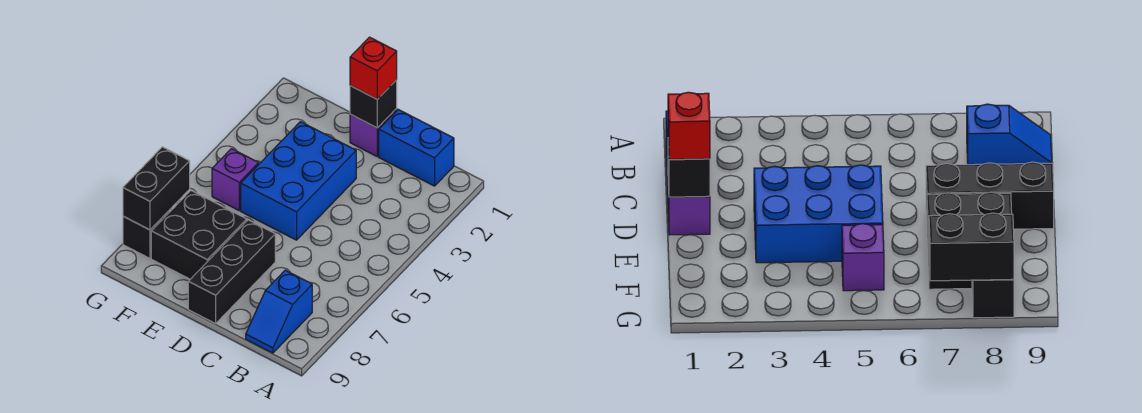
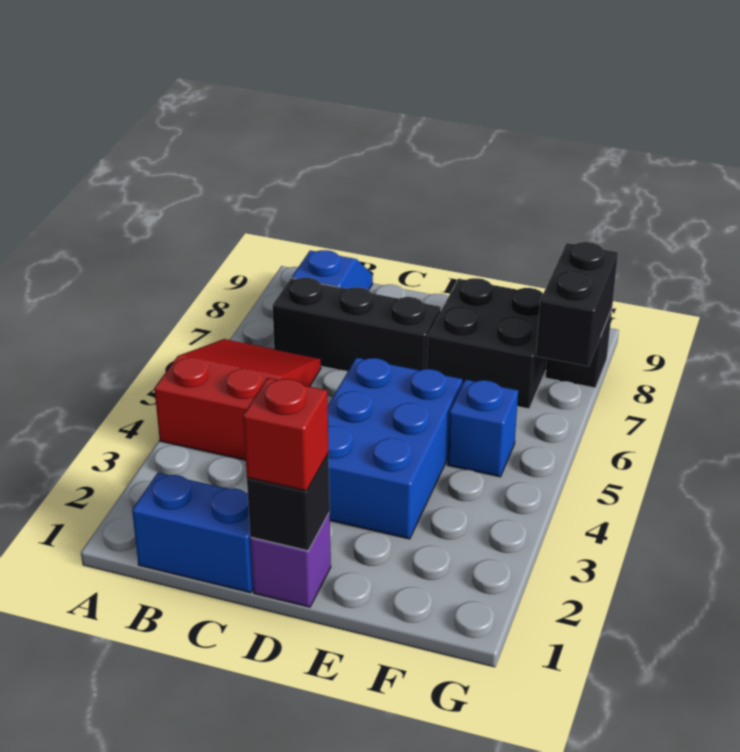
none -> red 2x3 slope [155,339,321,460]
black 1x3 brick [188,220,275,324] -> black 1x3 brick turned to [272,278,441,371]
purple 1x1 brick [212,149,259,210] -> blue 1x1 brick [447,379,518,477]

